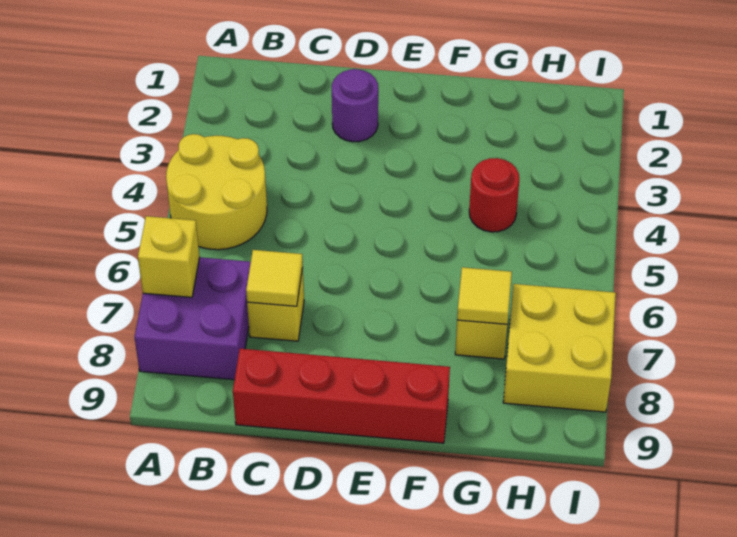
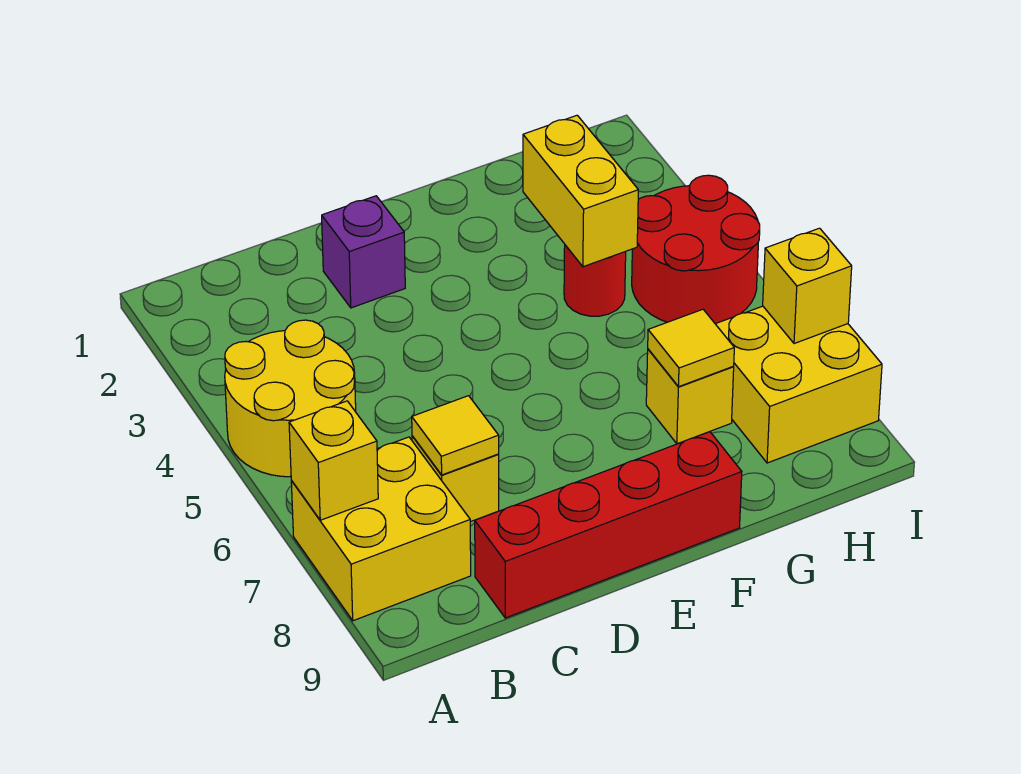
purple 2x2 brick [135,257,251,380] -> yellow 2x2 brick [291,437,471,621]
purple 1x1 round brick [332,69,378,142] -> purple 1x1 brick [322,196,405,308]
none -> yellow 1x2 brick [523,115,638,267]
none -> red 2x2 round brick [632,175,760,324]
none -> yellow 1x1 brick [763,228,852,344]

